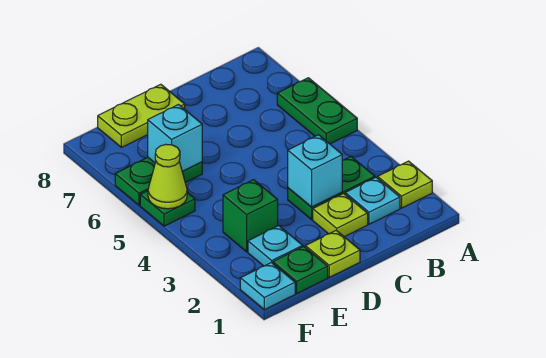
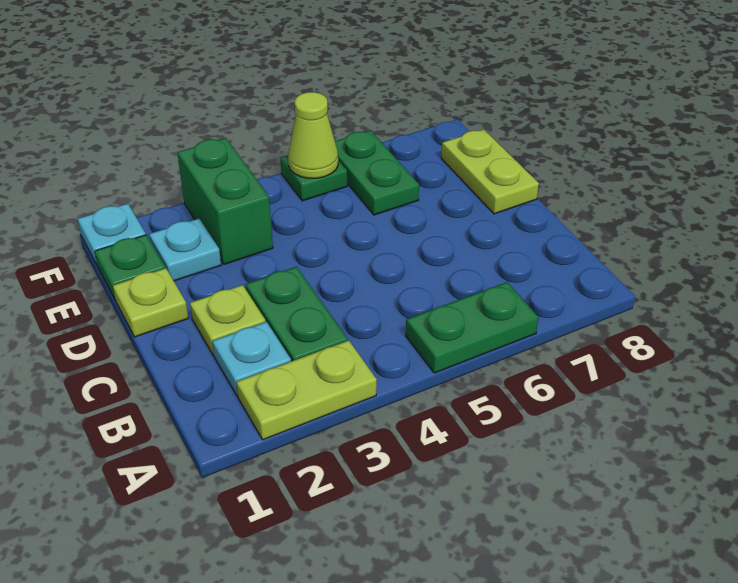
lime 1x1 plate [378,161,432,208] -> lime 1x2 plate [236,340,377,440]
cyan 1x1 brick [288,135,342,207] -> none
green 1x1 brick [223,180,278,252] -> green 1x2 brick [177,138,273,264]
cyan 1x1 brick [148,105,202,172] -> none

